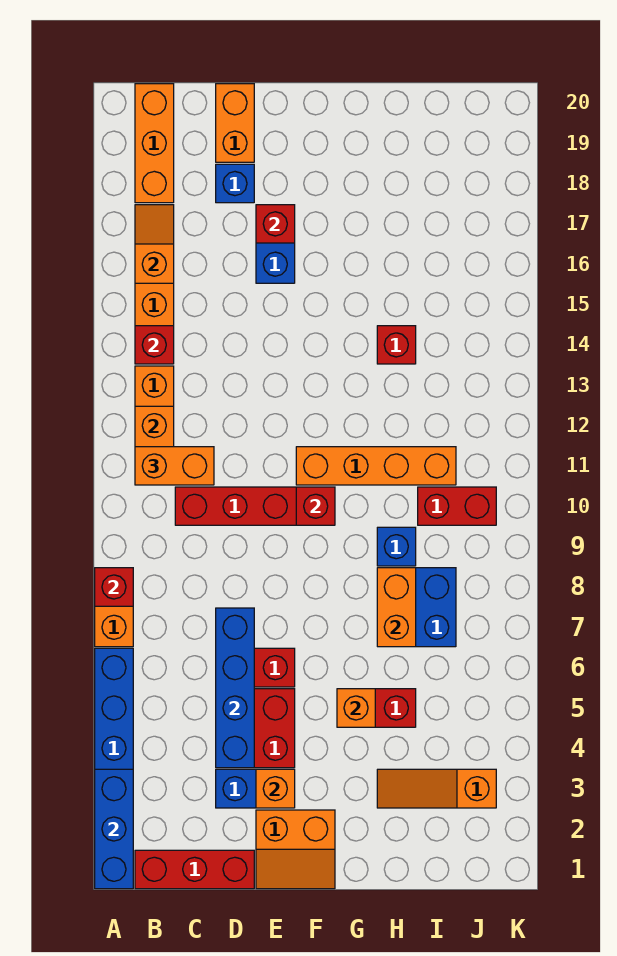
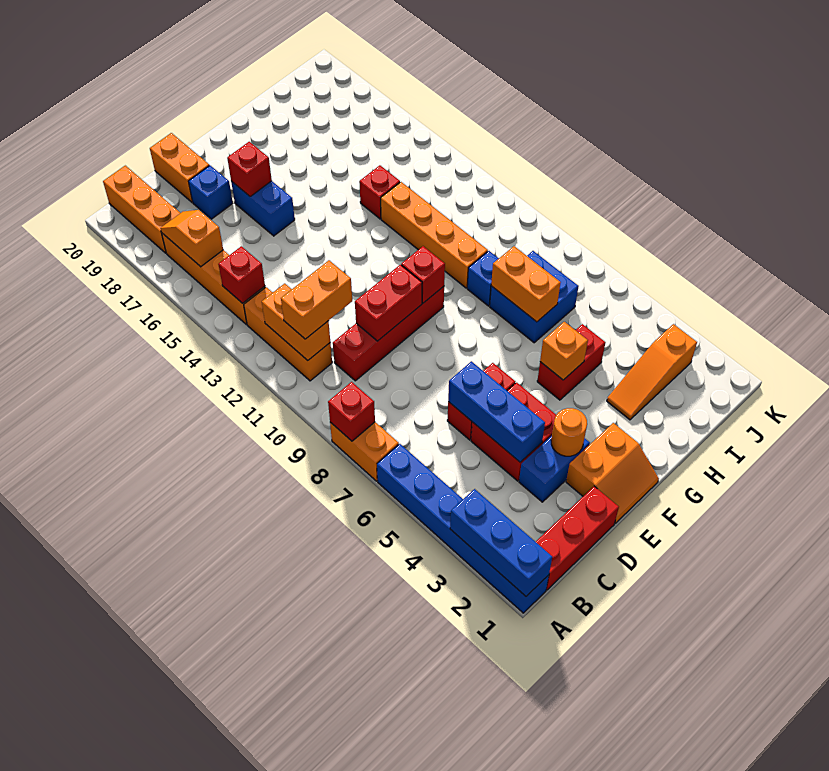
blue 1x4 brick [216,608,254,768] -> blue 1x3 brick [448,361,545,462]
orange 1x1 brick [256,769,295,808] -> orange 1x1 round brick [551,408,587,456]
orange 1x4 brick [296,447,456,485] -> orange 1x4 brick turned to [381,182,488,288]
red 1x2 brick [418,487,496,525] -> red 1x2 brick moved to [355,265,422,341]

